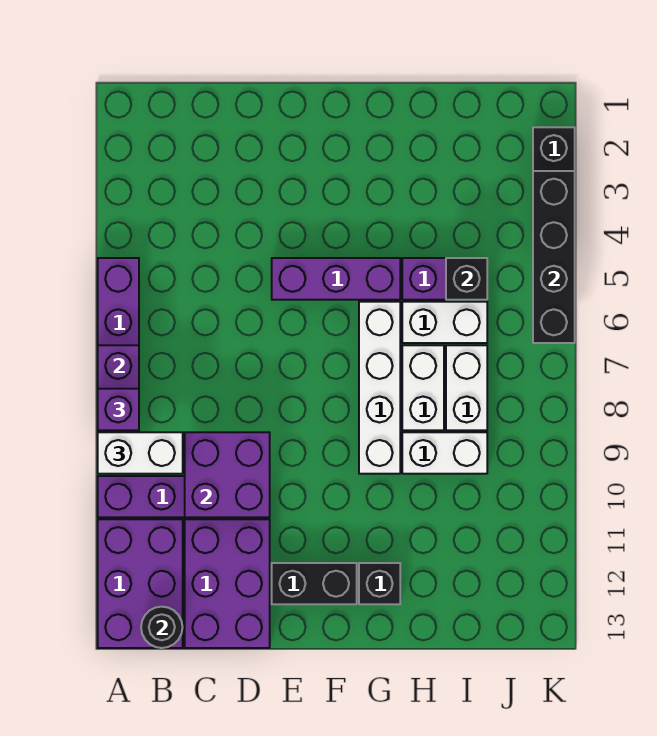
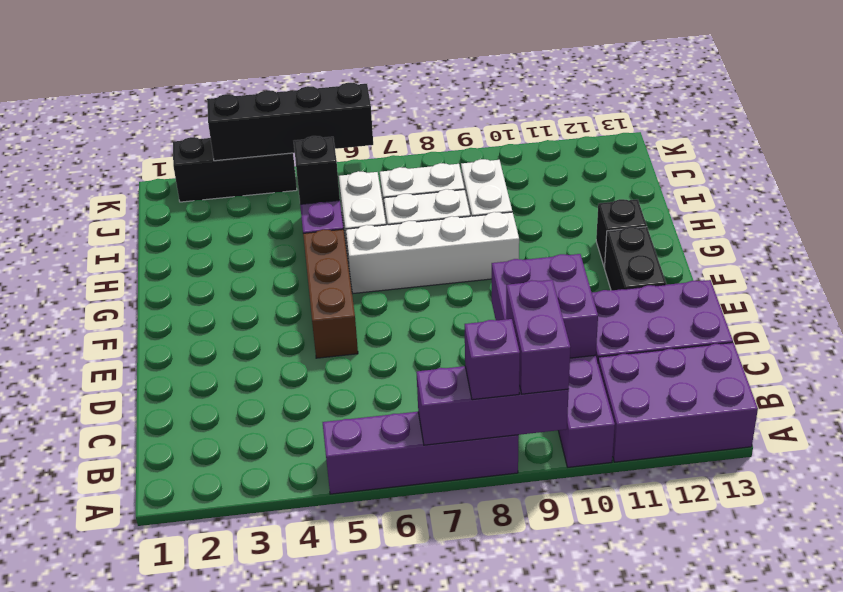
white 1x2 brick [98,432,183,474] -> purple 1x2 brick [506,280,571,394]
black 1x1 round brick [141,607,183,648] -> none
purple 1x3 brick [272,258,400,300] -> brown 1x3 brick [303,229,358,358]

